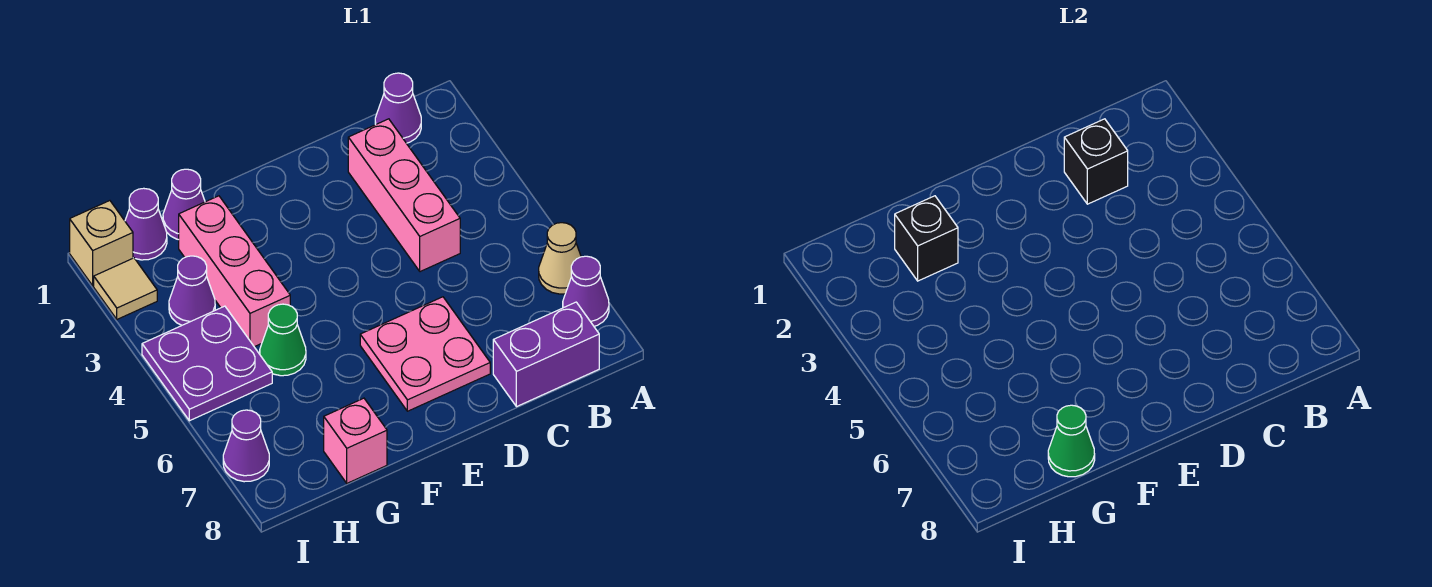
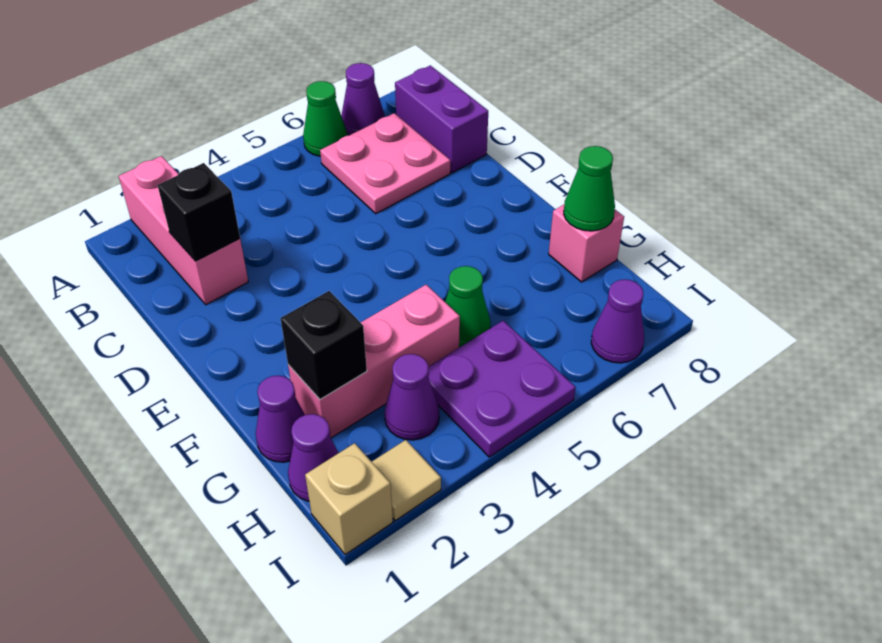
tan 1x1 cone [539,223,581,294] -> green 1x1 cone [303,81,347,156]
purple 1x1 cone [375,73,421,143] -> none
pink 1x3 brick [348,119,460,272] -> pink 1x3 brick turned to [119,156,248,305]
pink 2x2 plate [360,297,490,411] -> pink 2x2 plate moved to [320,113,450,214]

